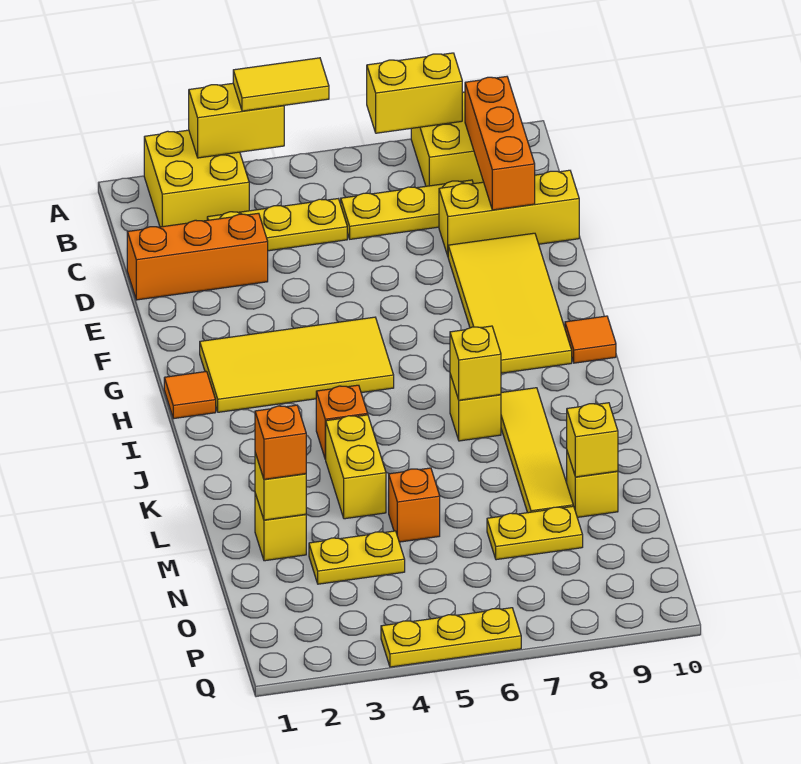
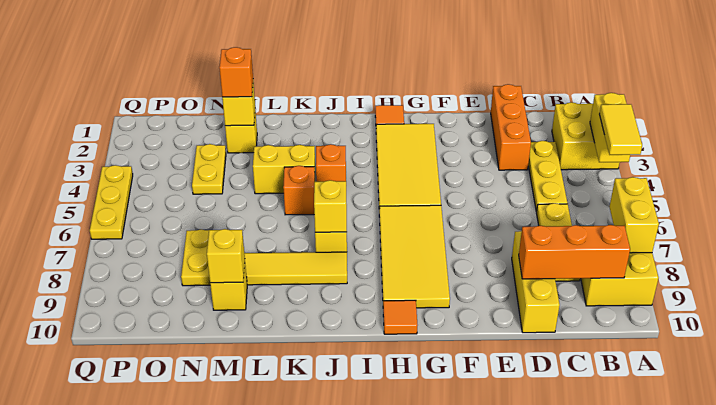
yellow 2x4 tile [448,233,572,373] -> yellow 2x4 tile turned to [379,205,450,308]
orange 1x1 brick [389,468,440,542] -> orange 1x1 brick moved to [283,166,315,215]

